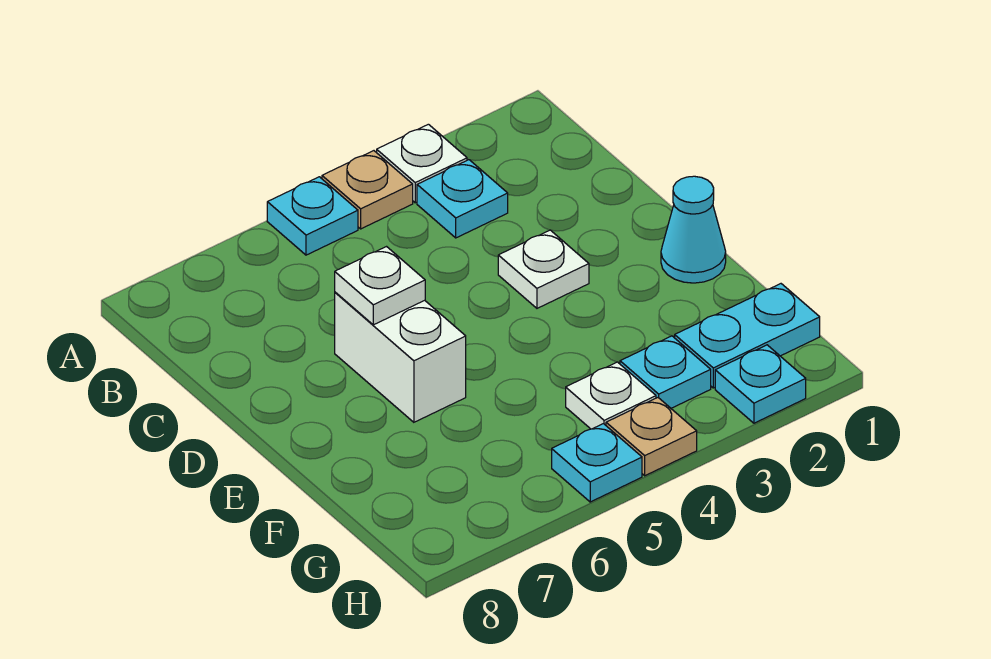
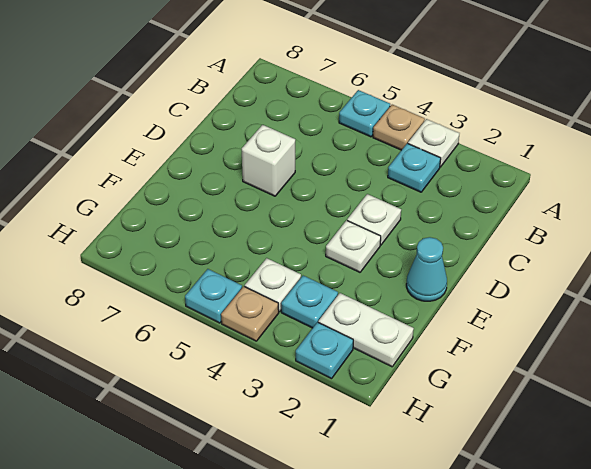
white 1x2 brick [335,292,466,422] -> white 1x1 brick [242,125,295,196]
white 1x1 plate [335,247,425,325] -> white 1x1 plate moved to [326,220,381,272]
cyan 1x2 plate [675,284,820,388] -> white 1x2 plate [318,293,414,367]

